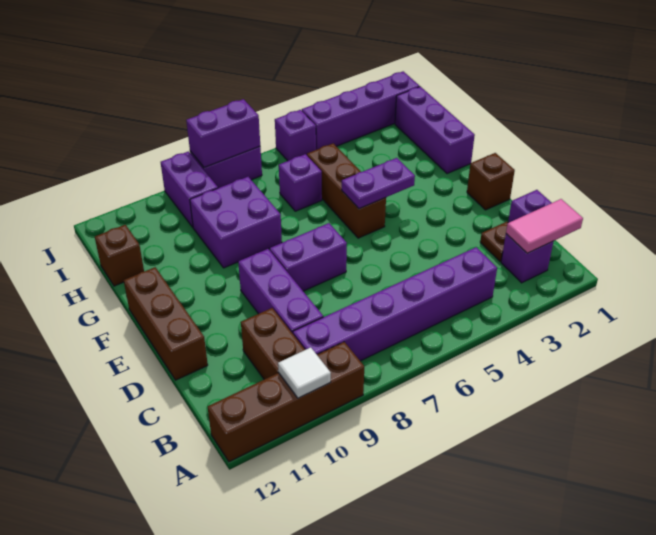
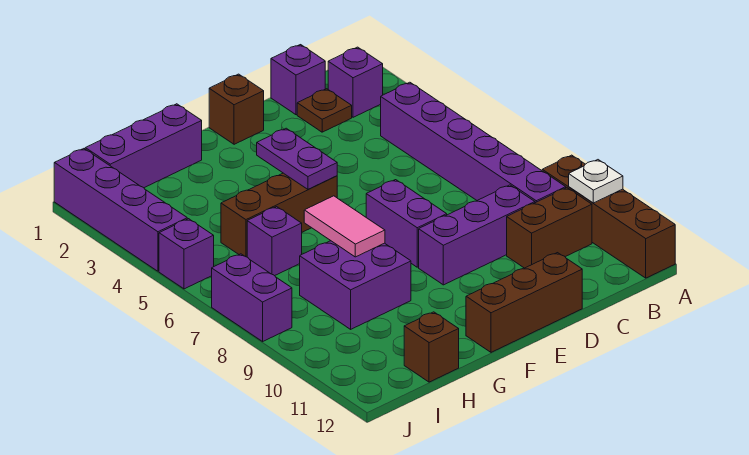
white 1x1 tile [278,347,331,398] -> white 1x1 plate [569,160,623,203]
pink 1x2 tile [506,199,583,253] -> pink 1x2 tile moved to [304,196,385,257]
purple 1x2 brick [161,151,218,227] -> none
purple 1x2 brick [186,99,260,168] -> none

